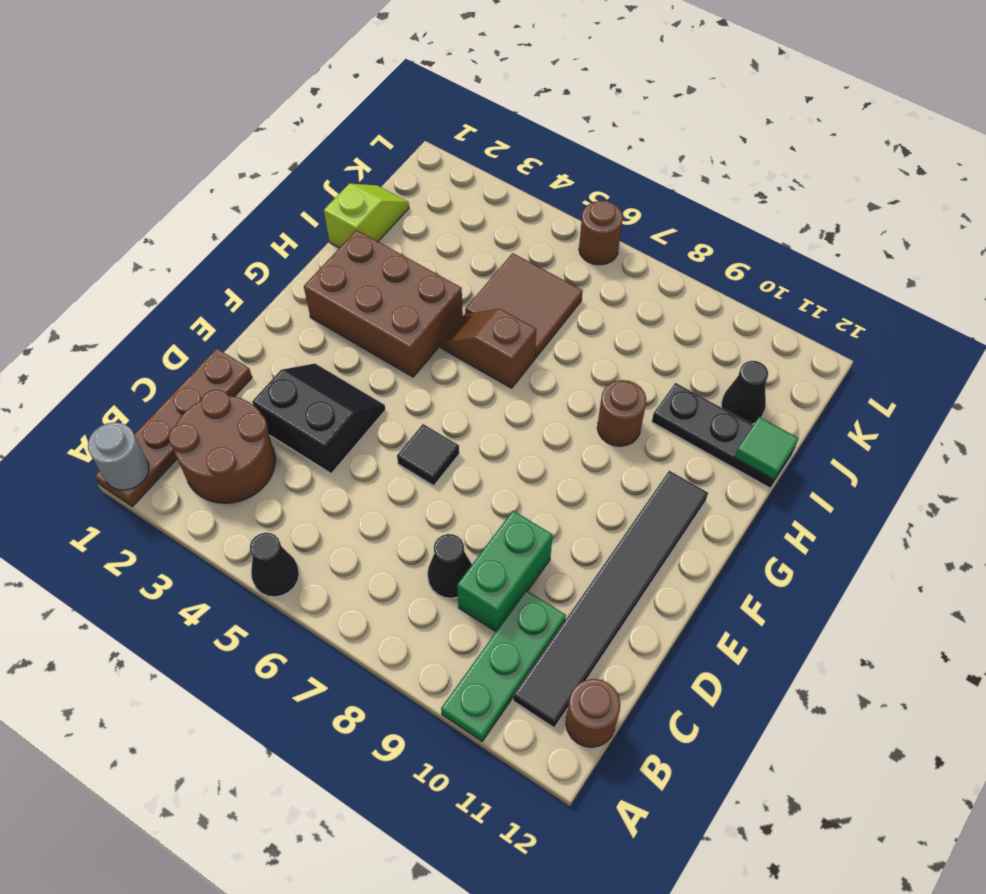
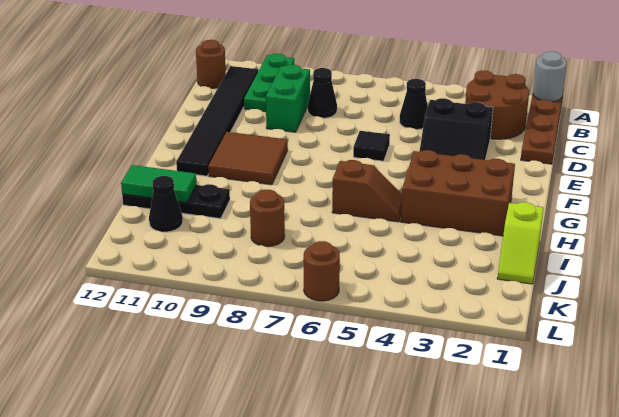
black 1x1 cone [250,533,299,597] -> black 1x1 cone moved to [400,79,428,130]
brown 1x1 round brick [597,380,646,446] -> brown 1x1 round brick moved to [250,190,285,247]
brown 2x2 tile [465,253,583,357] -> brown 2x2 tile moved to [208,132,288,185]
green 1x1 tile [735,417,799,479] -> green 1x2 tile [121,165,196,203]

